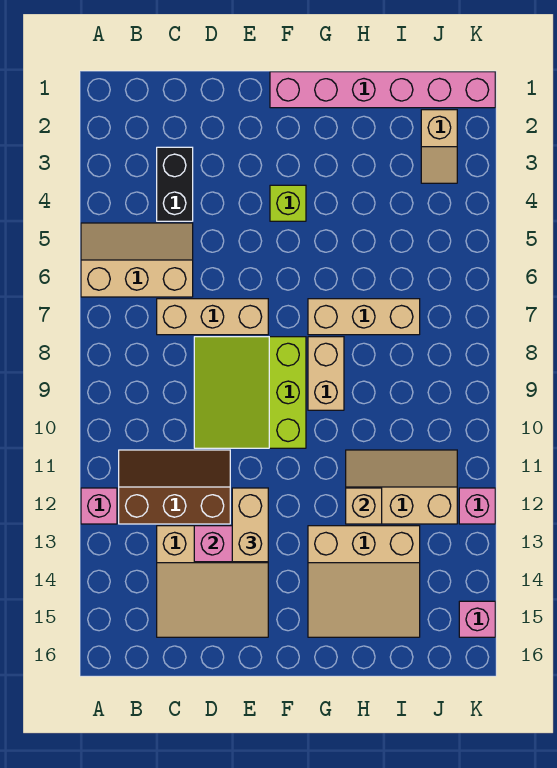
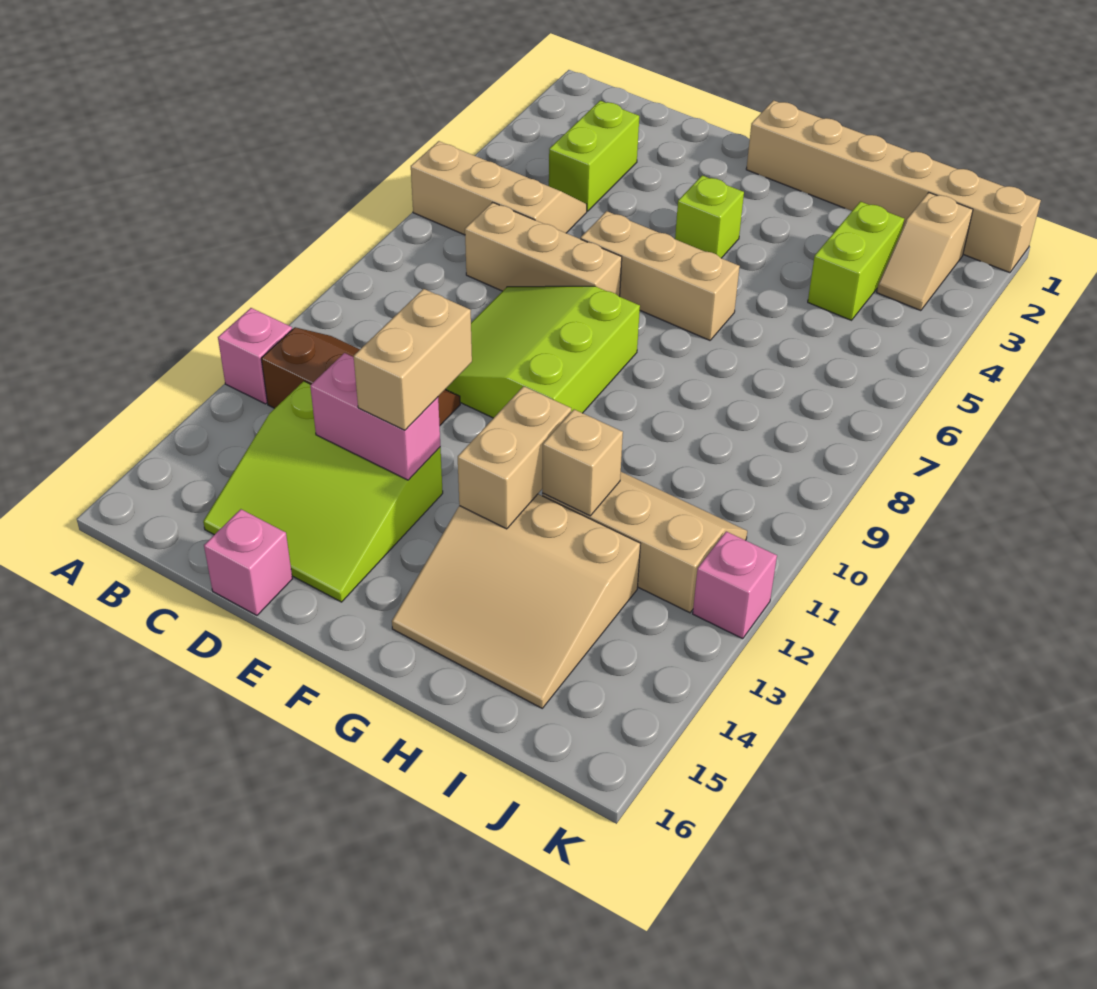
black 1x2 brick [157,147,193,221] -> lime 1x2 brick [549,101,639,211]
tan 3x3 slope [157,526,268,637] -> lime 3x3 slope [203,381,443,602]
pink 1x6 brick [270,72,495,108] -> tan 1x6 brick [746,100,1041,273]
tan 1x3 brick [308,299,420,335] -> tan 1x3 brick moved to [581,211,740,340]
tan 1x2 brick [308,337,344,410] -> tan 1x2 brick moved to [458,386,571,529]
none -> lime 1x2 brick [808,202,904,320]
pink 1x1 brick [459,601,495,637] -> pink 1x1 brick moved to [204,509,292,615]

